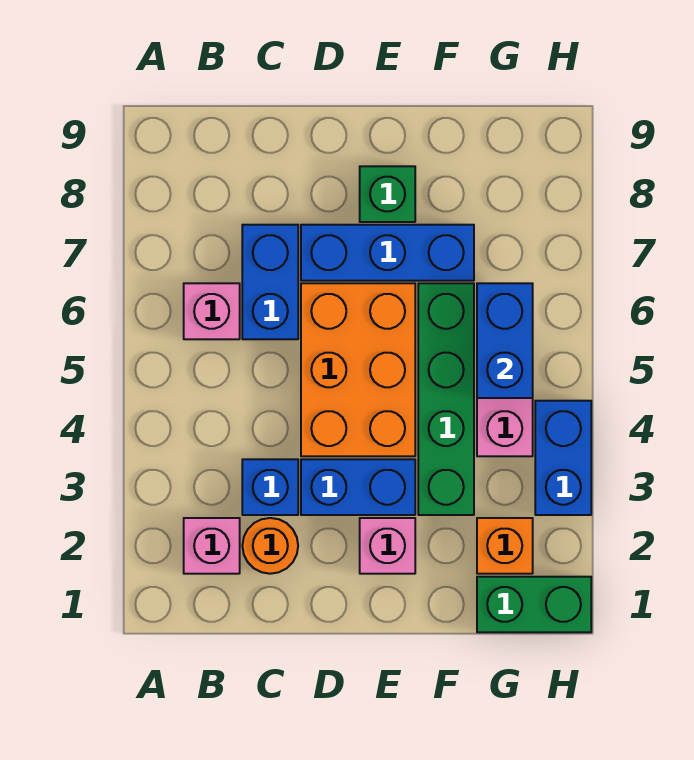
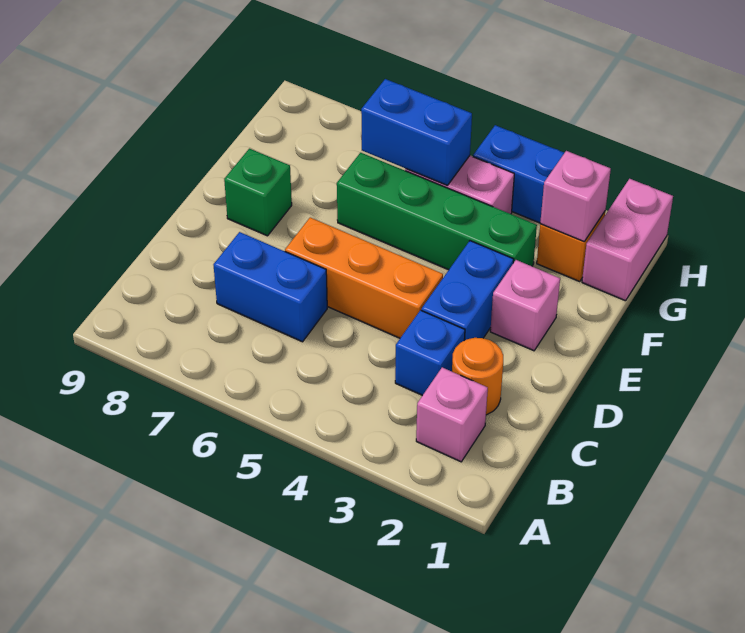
pink 1x1 brick [184,283,240,339] -> pink 1x1 brick moved to [540,151,611,241]
orange 2x3 brick [301,283,415,456] -> orange 1x3 brick [285,217,443,338]
blue 1x3 brick [301,225,474,281] -> none
green 1x2 brick [477,577,591,632] -> pink 1x2 brick [582,179,673,301]

